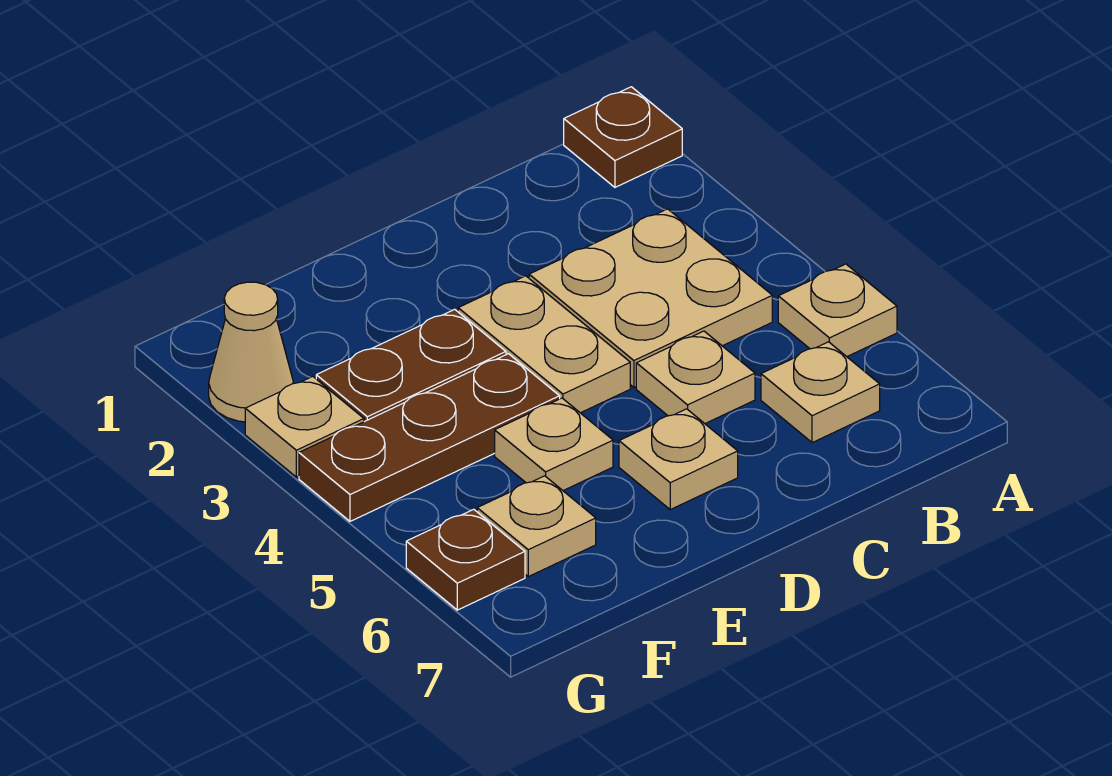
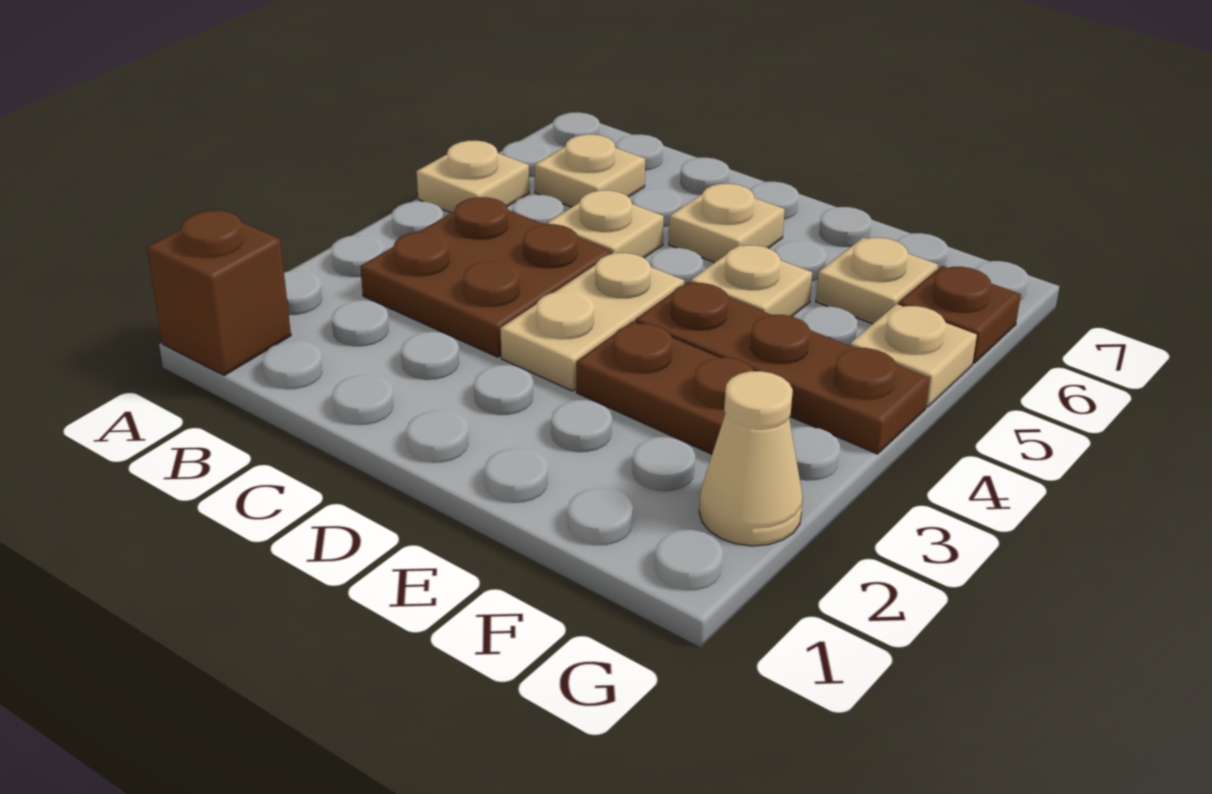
brown 1x1 plate [564,87,682,187] -> brown 1x1 brick [147,211,291,375]
tan 2x2 plate [529,209,772,387] -> brown 2x2 plate [360,197,611,357]
tan 1x1 plate [245,376,364,477] -> tan 1x1 plate moved to [850,304,977,407]

